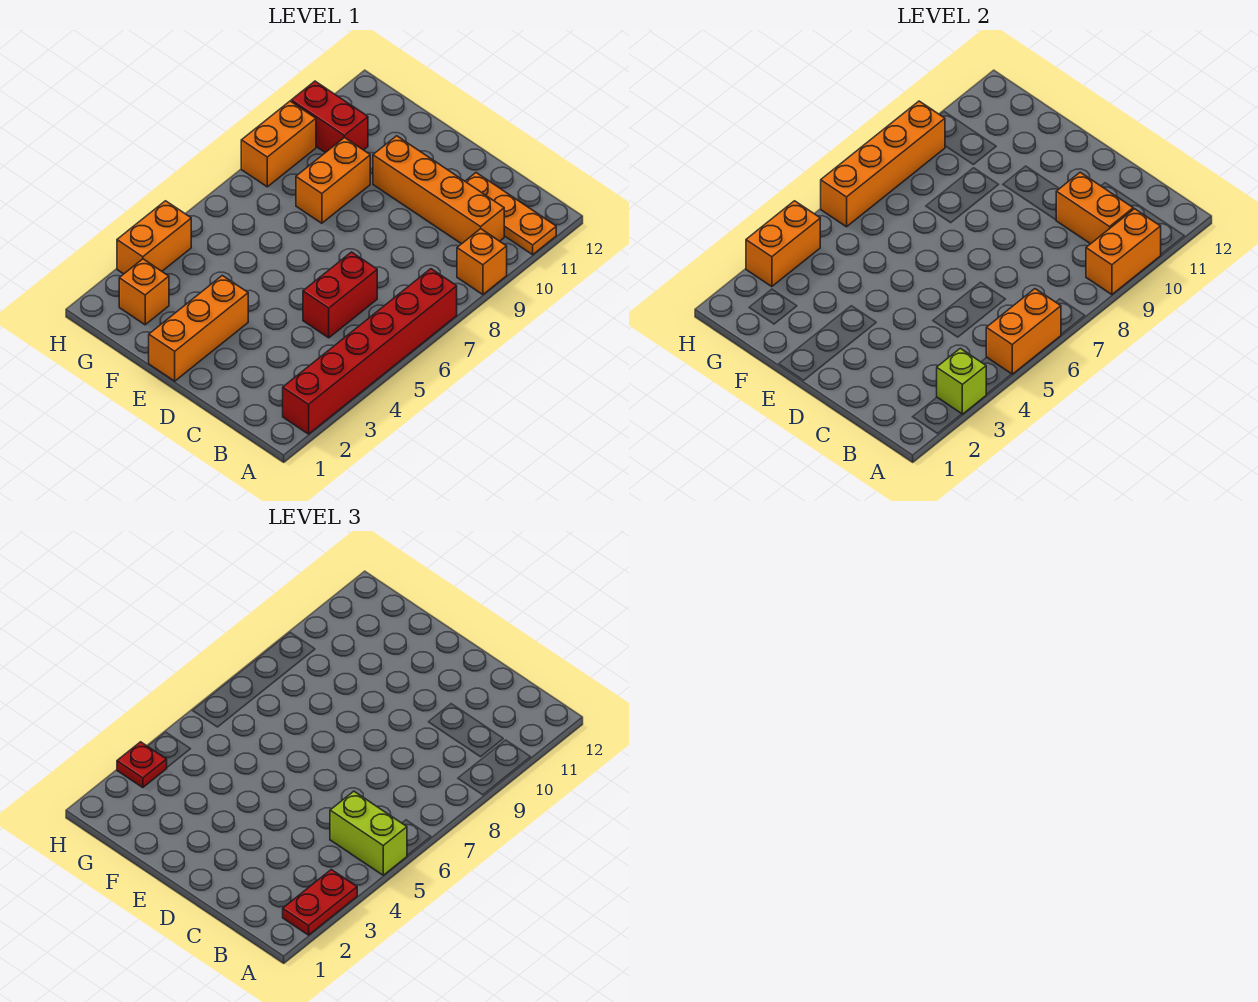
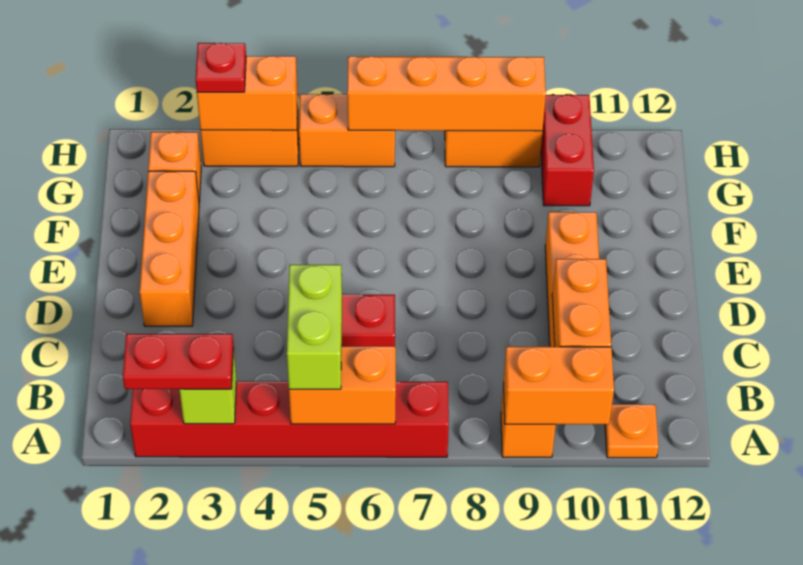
orange 1x3 plate [465,173,556,255] -> orange 1x1 plate [605,404,659,458]
orange 1x3 brick [149,275,248,381] -> orange 1x3 brick turned to [140,171,199,326]
orange 1x2 brick [296,137,370,223] -> orange 1x2 brick moved to [299,94,395,167]

